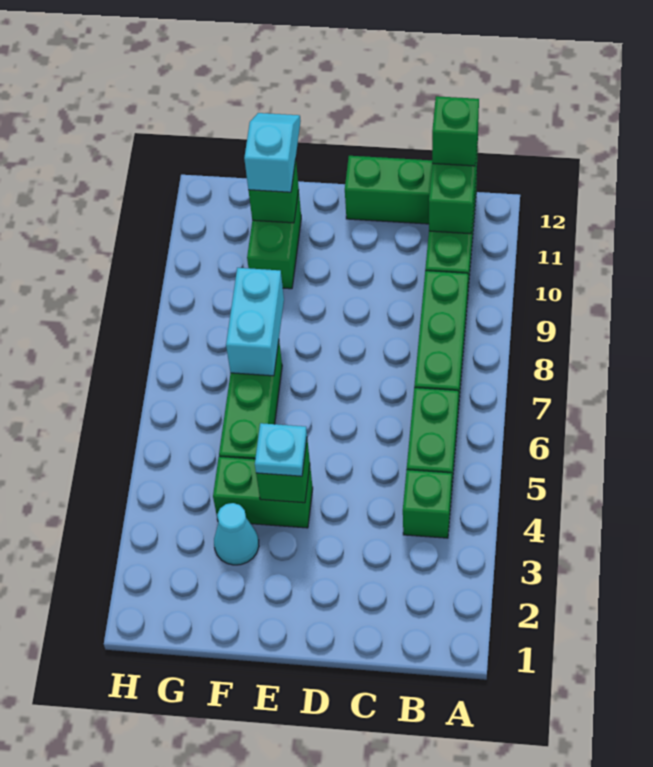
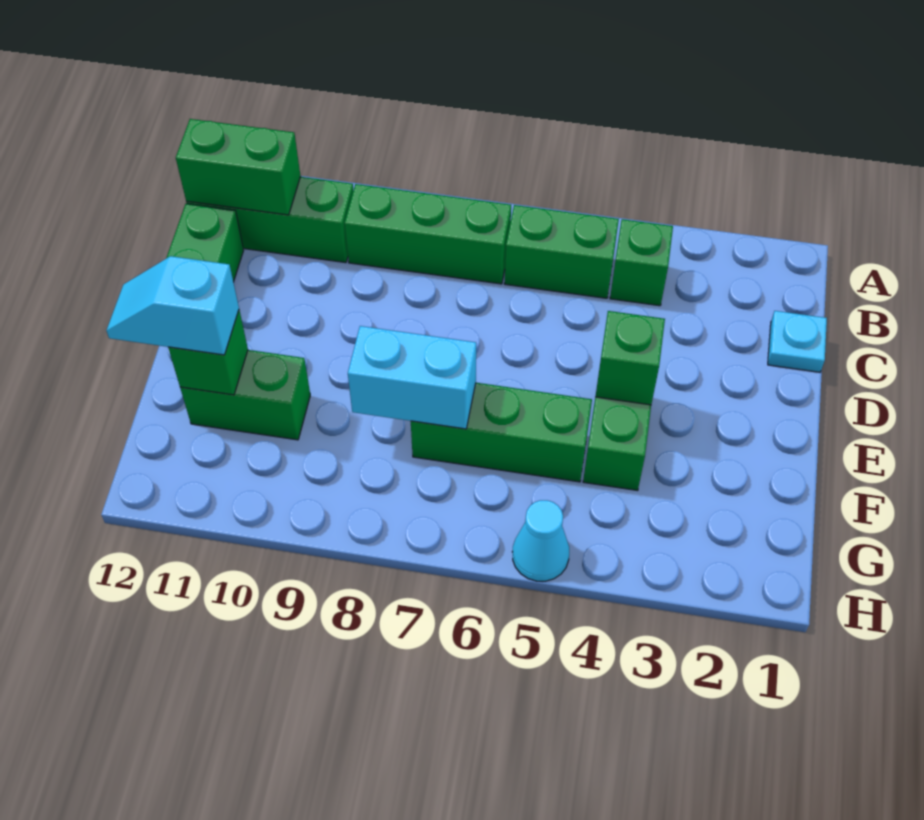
green 1x1 brick [432,96,479,166] -> none
cyan 1x1 plate [255,423,307,476] -> cyan 1x1 plate moved to [768,311,827,372]
cyan 1x1 cone [214,503,259,565] -> cyan 1x1 cone moved to [512,500,569,581]

